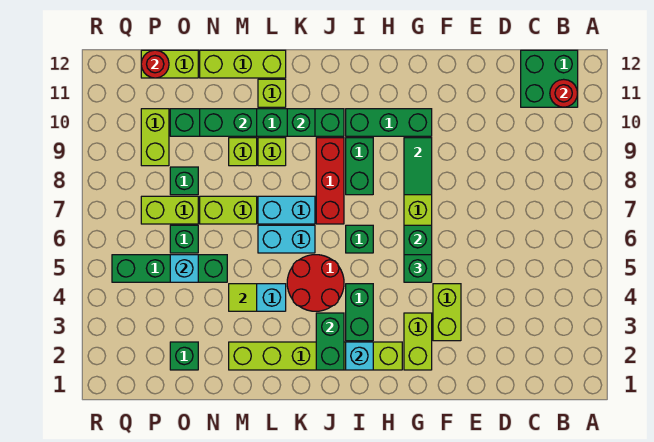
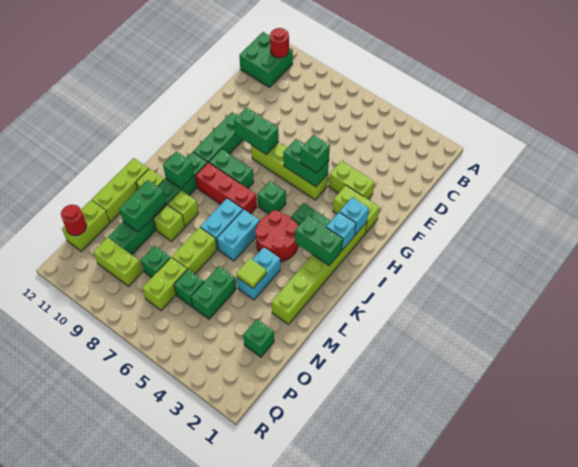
green 1x2 tile [404,138,432,195] -> green 1x2 brick [234,108,279,155]
green 1x4 brick [112,255,227,282] -> green 1x2 brick [191,266,236,319]
cyan 1x1 brick [170,255,198,282] -> cyan 1x1 brick moved to [340,197,369,235]

